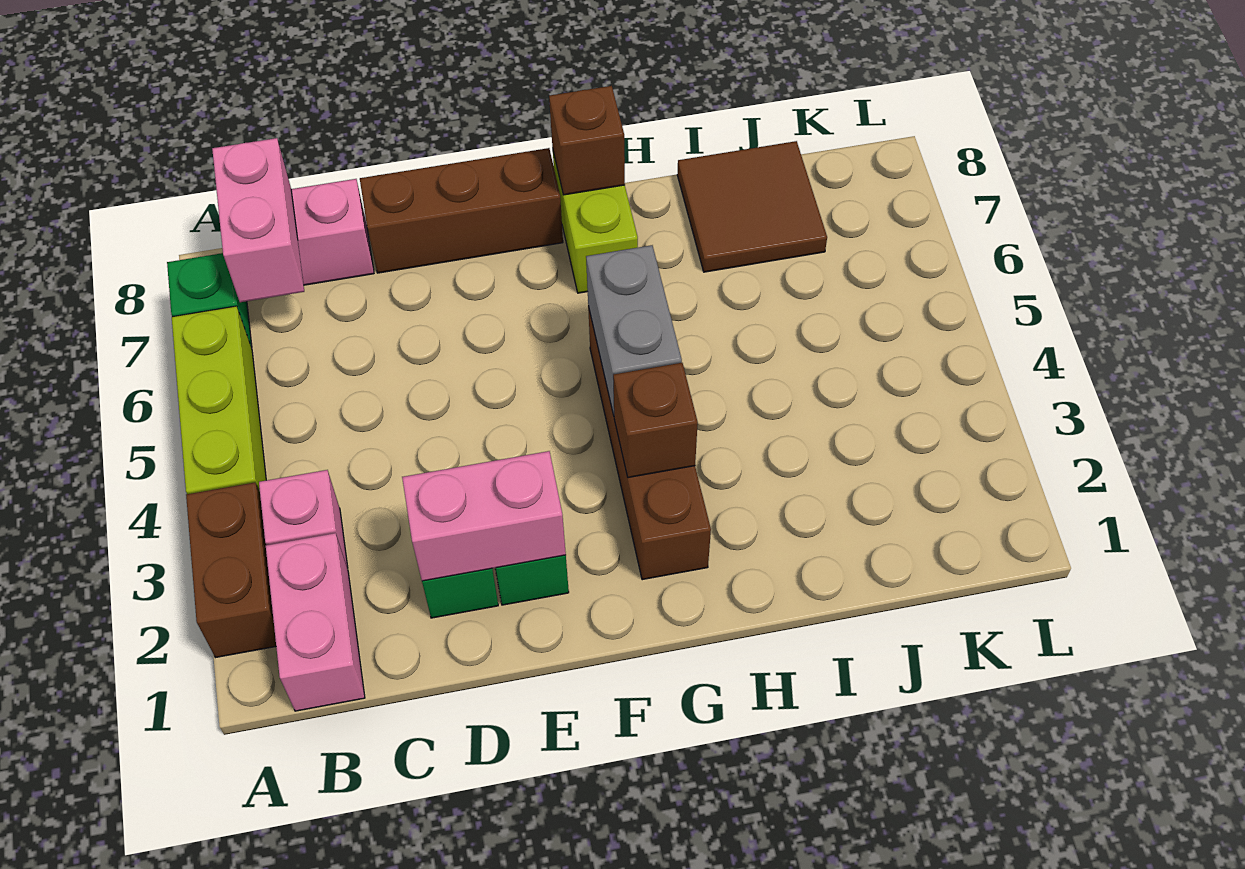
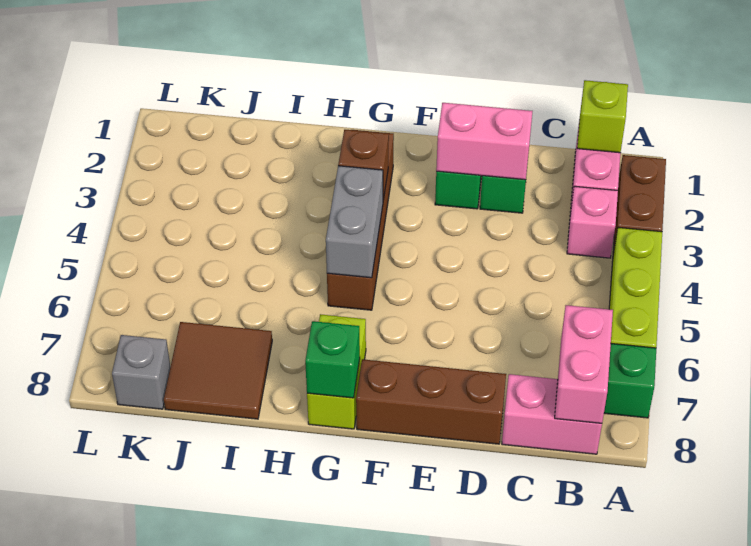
none -> lime 1x1 brick [577,80,628,153]
brown 1x1 brick [549,86,625,195] -> green 1x1 brick [305,321,360,398]
none -> grey 1x1 brick [112,335,170,409]

